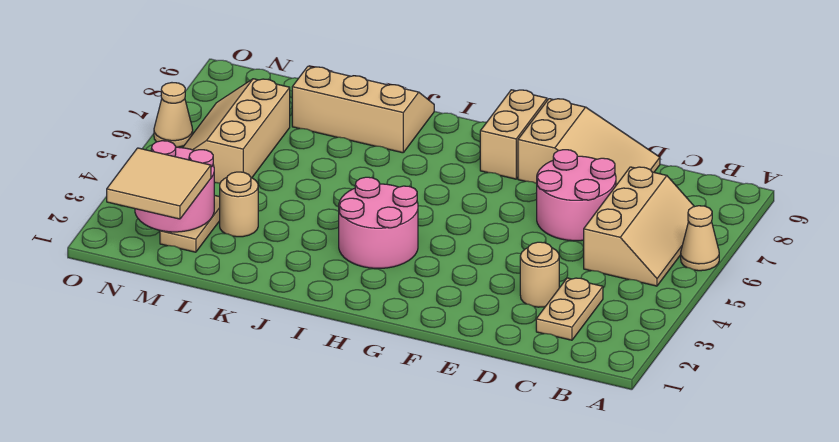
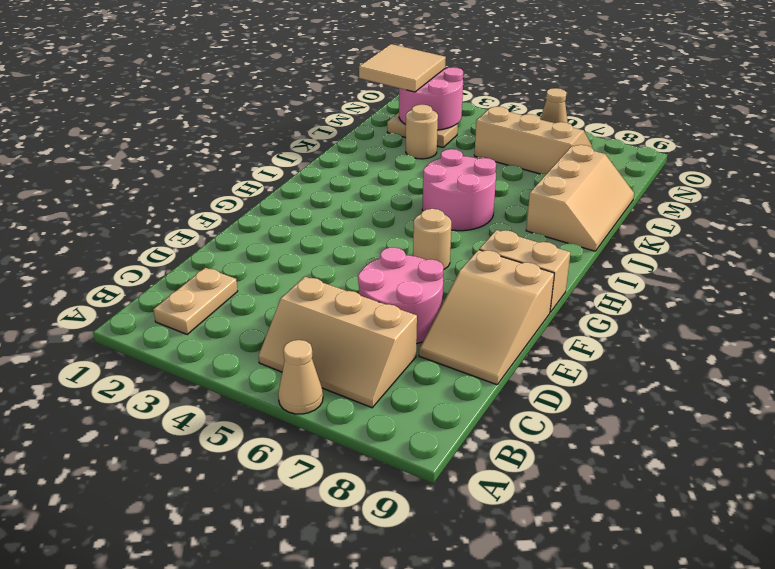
tan 1x2 plate [536,278,603,340] -> tan 1x2 plate turned to [153,268,238,334]
tan 1x1 round brick [520,242,559,307] -> tan 1x1 round brick moved to [413,209,451,269]
pink 2x2 round brick [339,177,418,268] -> pink 2x2 round brick moved to [422,149,496,231]

